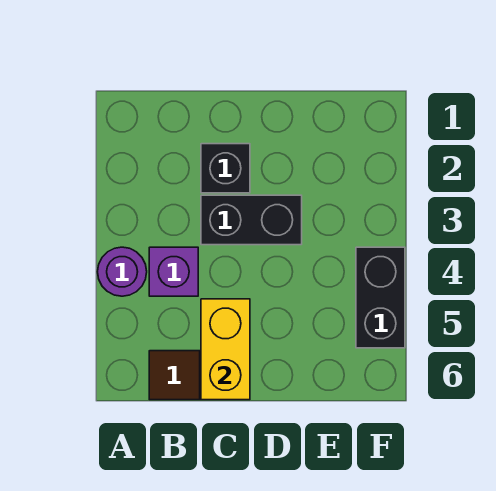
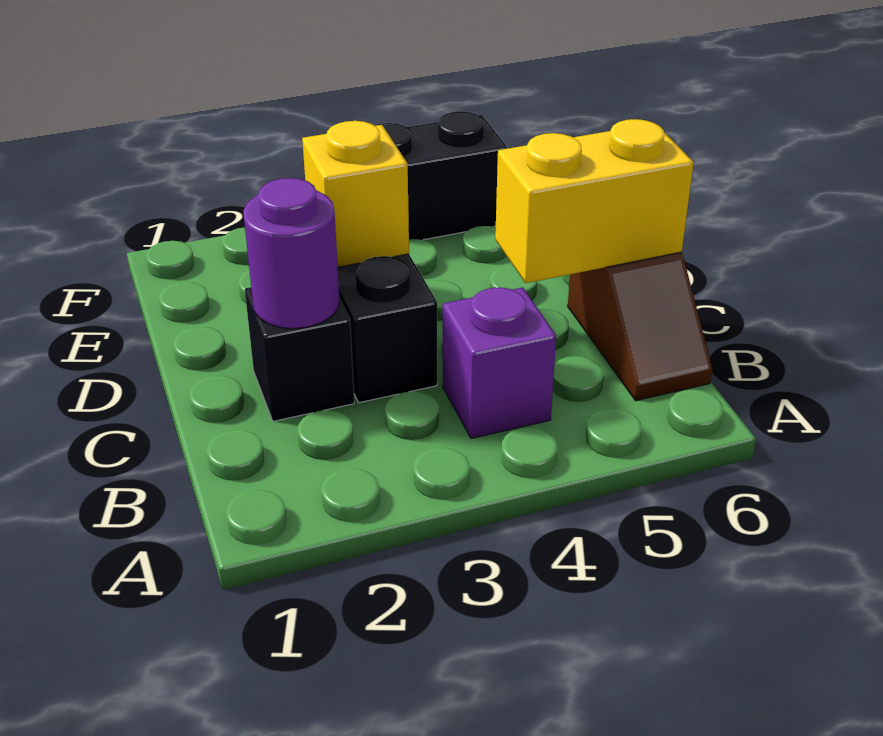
purple 1x1 round brick [98,247,147,296] -> purple 1x1 round brick moved to [243,178,340,329]
none -> yellow 1x1 brick [302,121,409,267]

